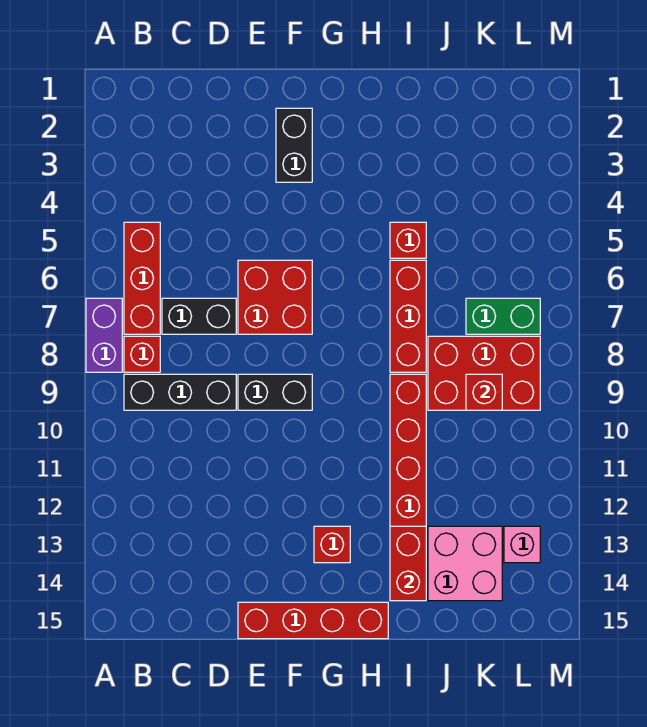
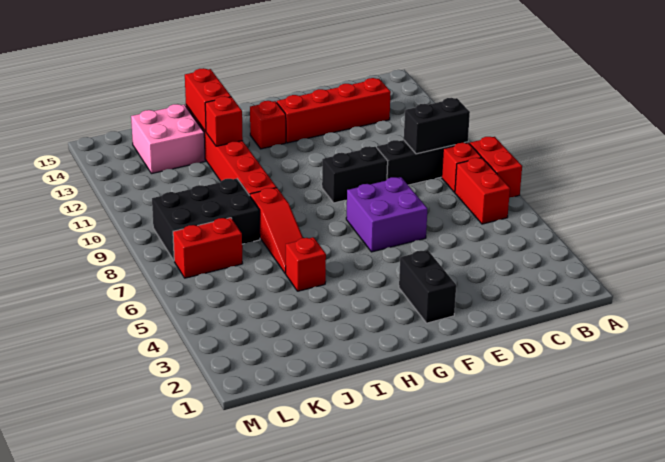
purple 1x2 brick [86,298,122,372] -> red 1x2 brick [470,137,522,198]
red 1x3 brick [124,222,160,334] -> red 1x2 brick [455,158,510,224]
black 1x2 brick [162,298,236,334] -> black 1x2 brick moved to [404,98,470,154]
red 2x2 brick [238,260,312,334] -> purple 2x2 brick [346,177,428,252]
red 1x4 brick [238,602,388,639] -> red 1x4 brick moved to [277,78,391,143]
red 1x3 brick [390,260,426,372] -> red 1x3 slope [250,188,303,274]
red 2x3 brick [428,336,540,410] -> black 2x3 brick [152,179,260,260]
green 1x2 brick [466,298,540,334] -> red 1x2 brick [173,218,243,278]
red 1x1 brick [466,374,502,410] -> red 1x1 brick moved to [205,96,243,146]
pink 1x1 brick [504,526,540,563] -> none

